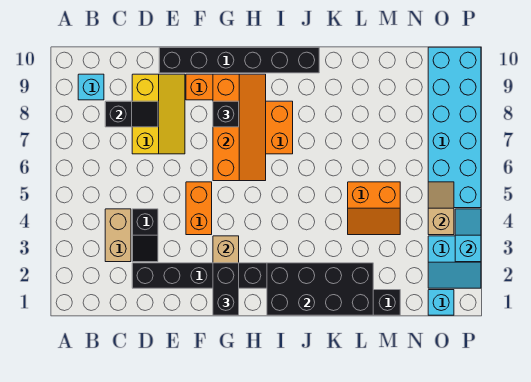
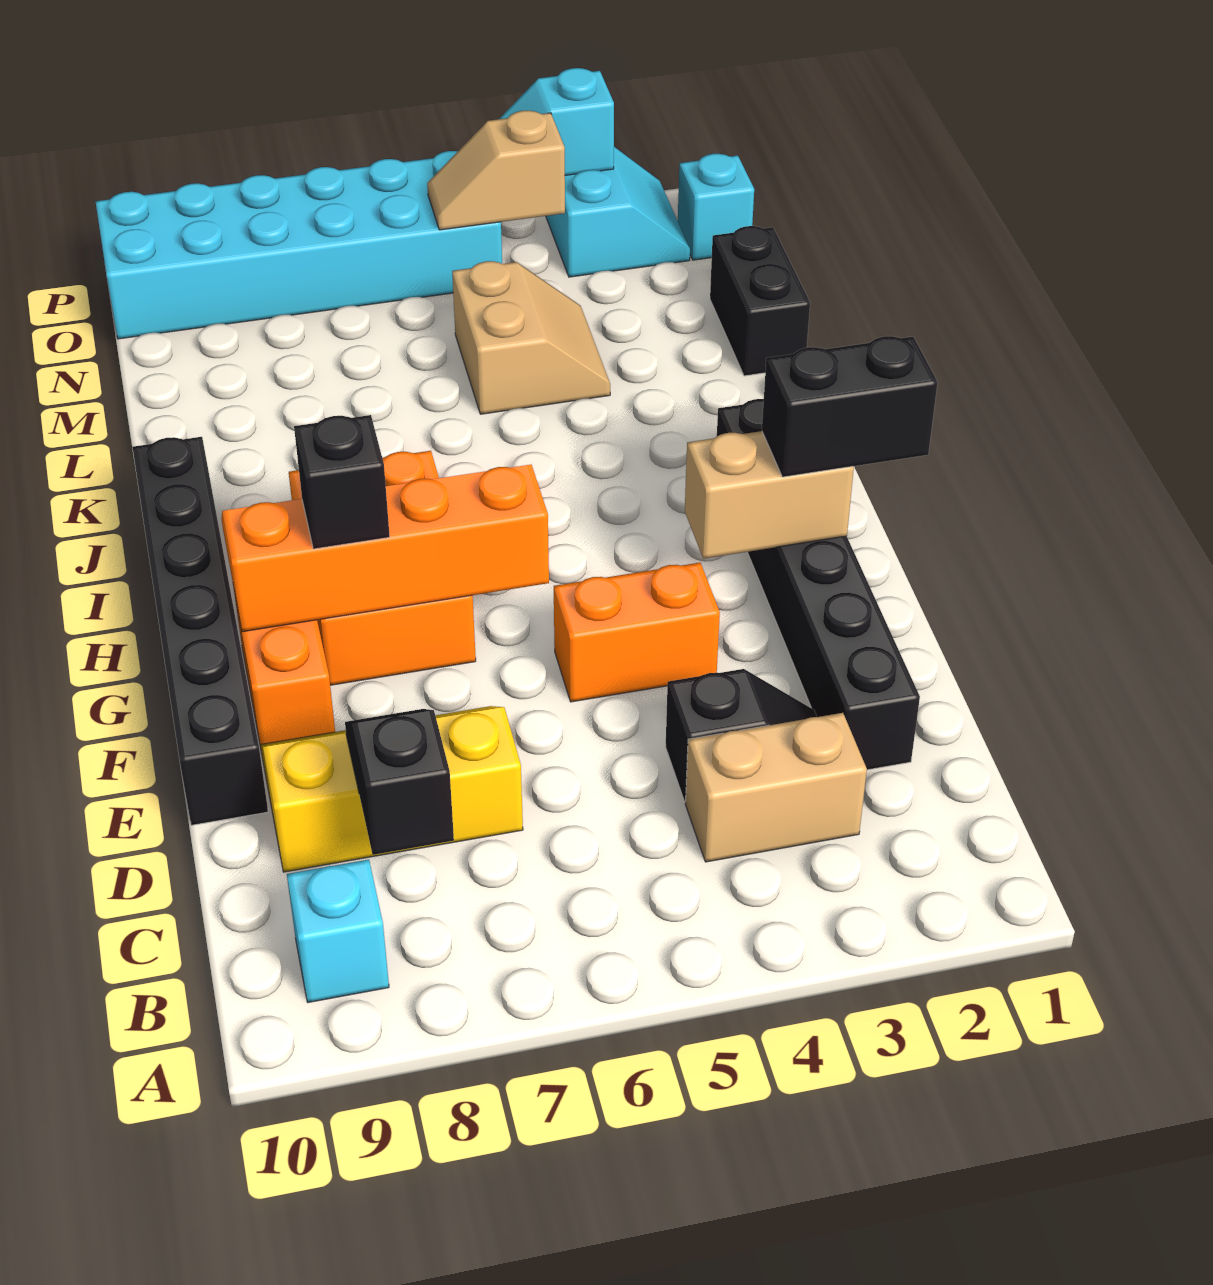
black 2x4 brick [267,263,373,315] -> none
orange 2x2 slope [348,182,400,235] -> tan 2x2 slope [452,261,610,414]

